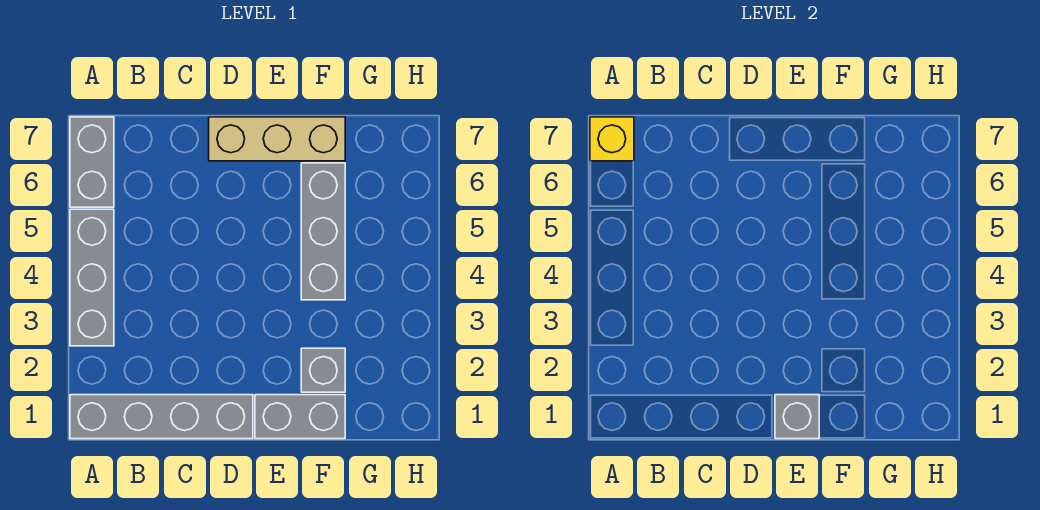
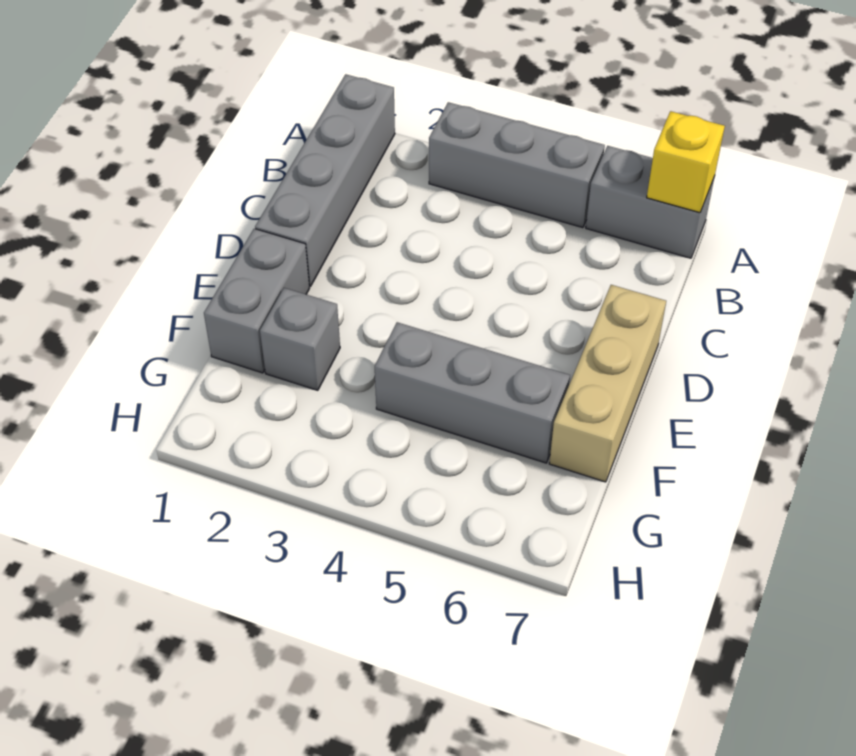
grey 1x1 brick [775,395,819,439] -> none

